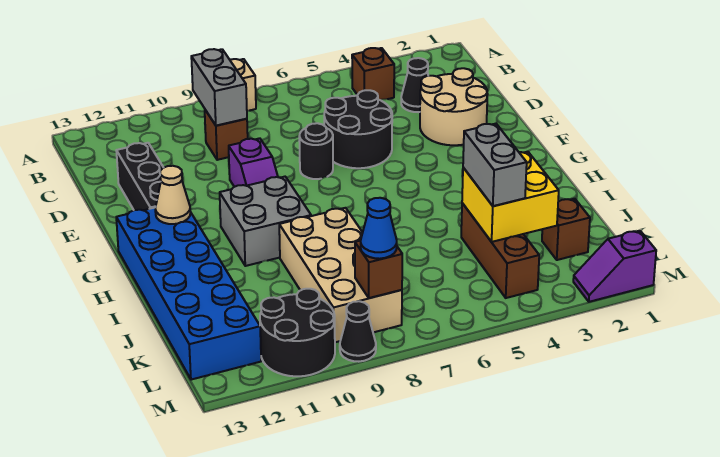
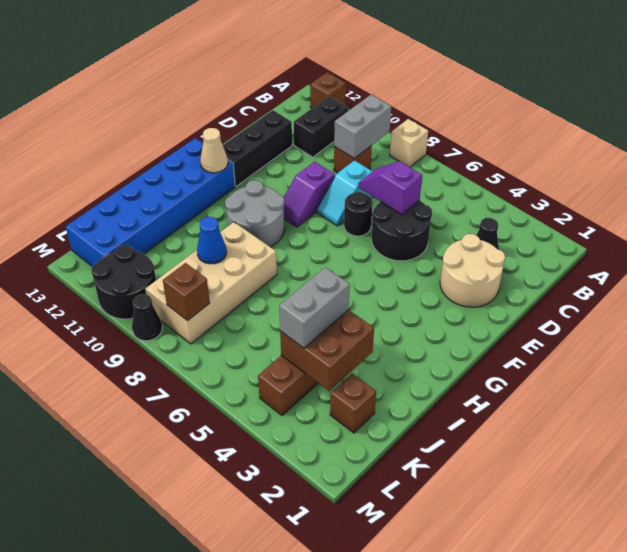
brown 1x1 brick [352,48,394,100] -> brown 1x1 brick moved to [310,72,346,109]
none -> black 1x2 brick [294,96,348,157]
none -> cyan 1x2 slope [317,160,373,226]
grey 2x2 brick [220,177,311,266] -> grey 2x2 round brick [225,180,284,247]
yellow 2x2 brick [462,152,559,242] -> brown 2x2 brick [280,310,374,391]
blue 1x1 cone [361,198,397,259] -> blue 1x1 cone moved to [197,217,227,264]
purple 1x2 slope [573,231,656,302] -> purple 1x2 slope moved to [358,161,422,215]

